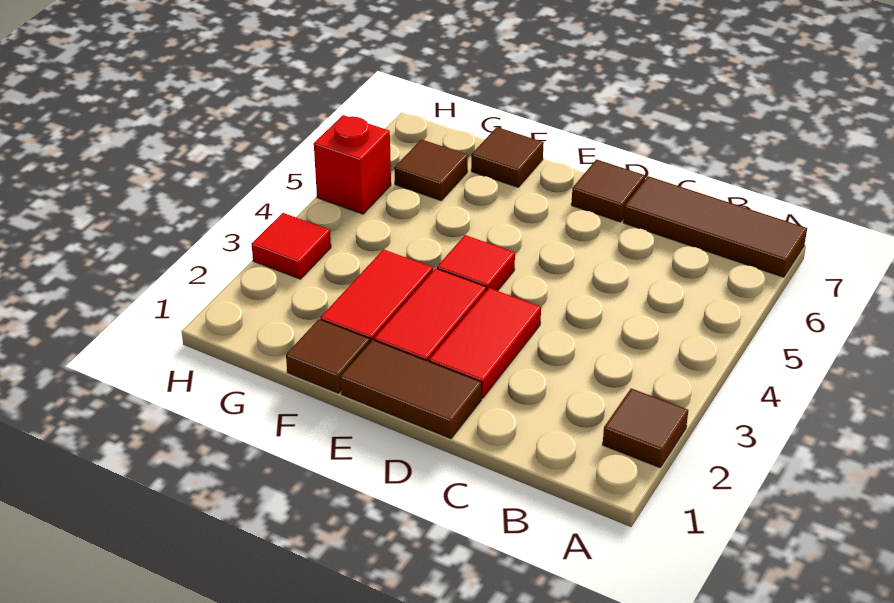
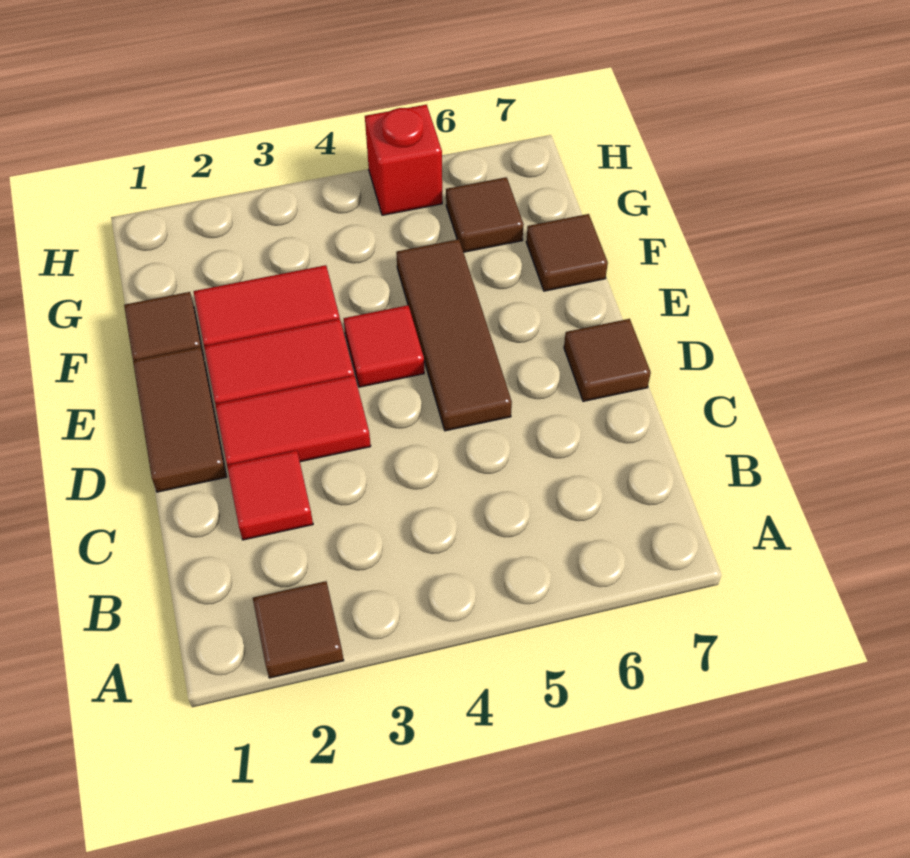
brown 1x3 tile [623,176,807,277] -> brown 1x3 tile moved to [396,239,512,431]
red 1x1 tile [252,213,331,279] -> red 1x1 tile moved to [227,450,313,540]

